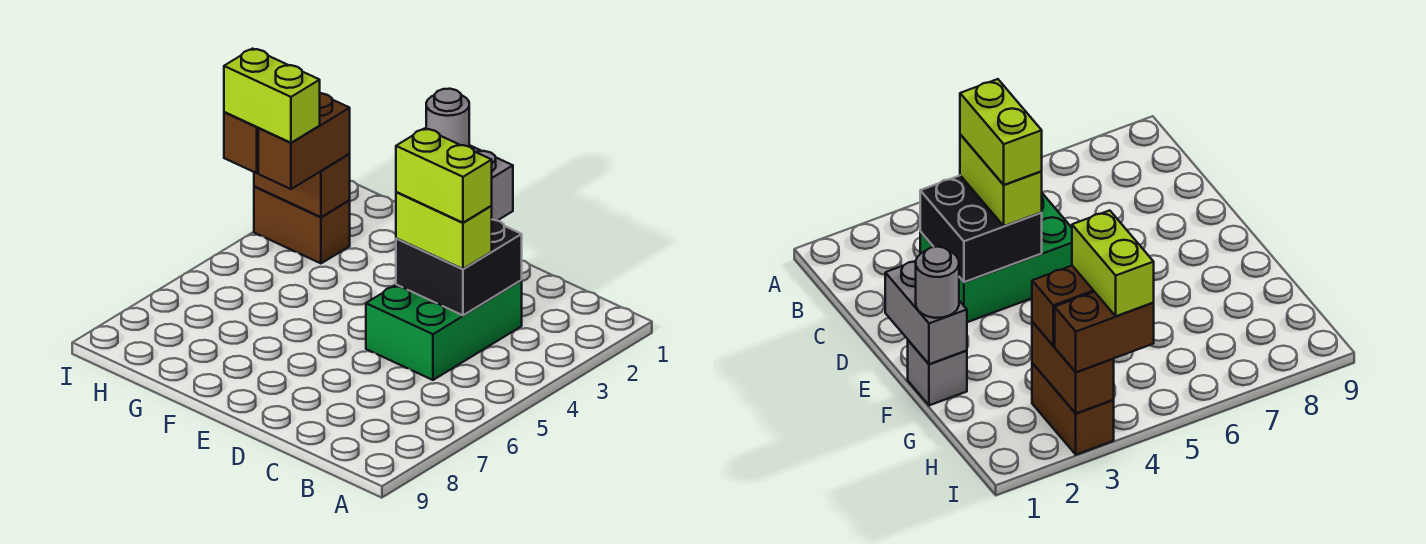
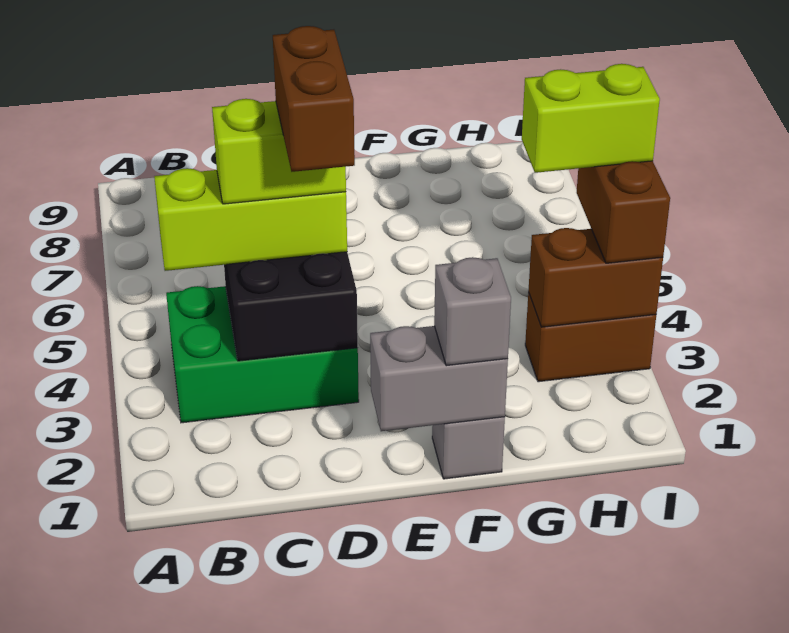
green 2x3 brick [366,281,522,380] -> green 2x3 brick turned to [166,286,359,423]
lime 1x2 brick [396,192,492,269] -> lime 1x3 brick [154,168,347,271]
grey 1x1 round brick [426,89,469,147] -> grey 1x1 brick [434,257,511,366]
brown 1x2 brick [258,93,350,189] -> brown 1x2 brick moved to [273,26,355,172]

